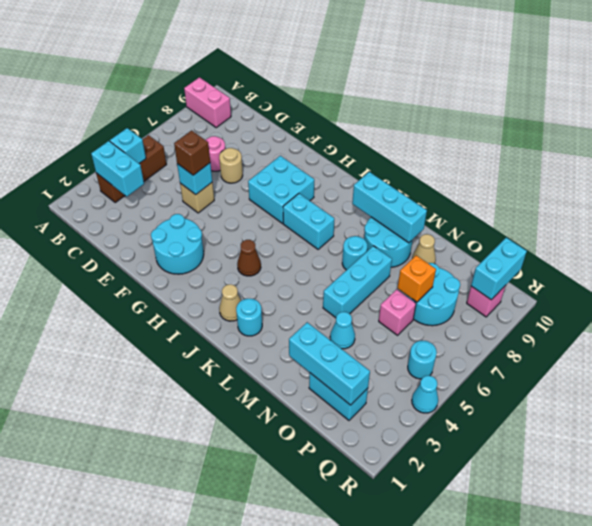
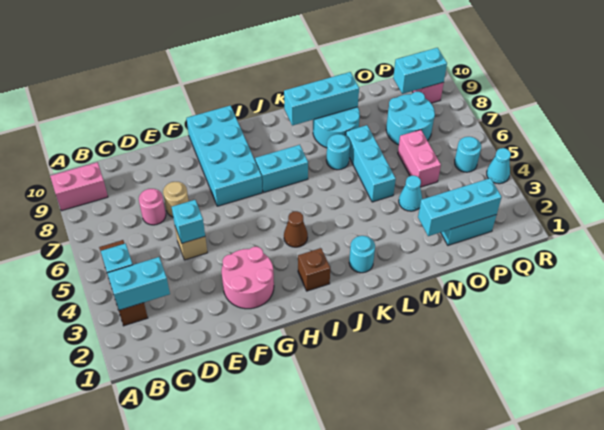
brown 1x1 brick [174,131,210,175] -> brown 1x1 brick moved to [298,248,330,291]
cyan 2x2 round brick [151,214,204,274] -> pink 2x2 round brick [222,247,274,309]
cyan 2x2 brick [248,156,314,223] -> cyan 2x4 brick [186,105,262,206]
tan 1x1 cone [219,284,241,321] -> none
tan 1x1 cone [412,234,436,264] -> none
pink 1x1 brick [379,289,416,335] -> pink 1x2 brick [398,130,441,187]
orange 1x1 brick [398,255,436,302] -> none
cyan 1x2 brick [471,238,527,300] -> cyan 1x2 brick turned to [393,48,447,94]

